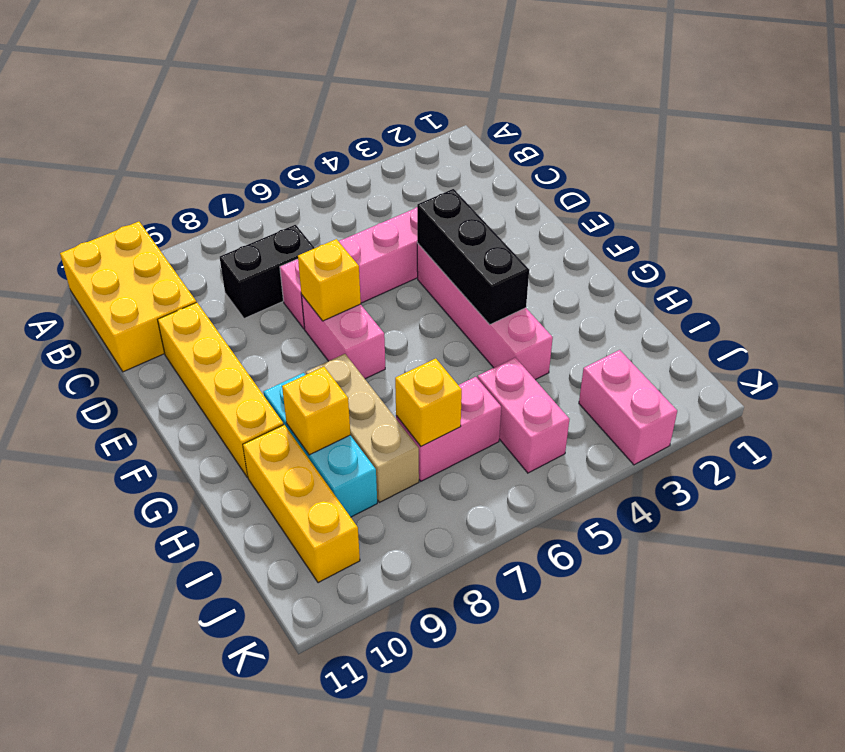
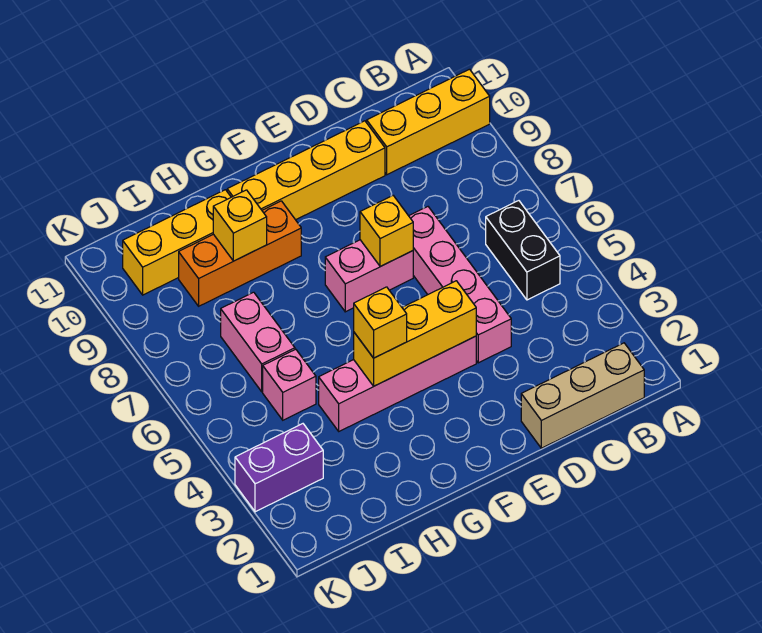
yellow 2x3 brick [60,222,196,372] -> yellow 1x3 brick [367,69,490,175]
black 1x2 brick [220,225,314,318] -> black 1x2 brick moved to [486,201,560,300]
black 1x3 brick [417,189,529,325] -> yellow 1x3 brick [354,281,476,386]
tan 1x3 brick [306,354,419,502] -> tan 1x3 brick moved to [521,343,644,448]
cyan 1x3 brick [263,373,377,517] -> orange 1x3 brick [179,201,301,306]
pink 1x2 brick [478,357,569,473] -> pink 1x1 brick [263,349,316,420]
yellow 1x1 brick [395,359,462,446] -> yellow 1x1 brick moved to [354,287,407,358]
pink 1x2 brick [579,350,677,465] -> purple 1x2 brick [235,424,323,512]

